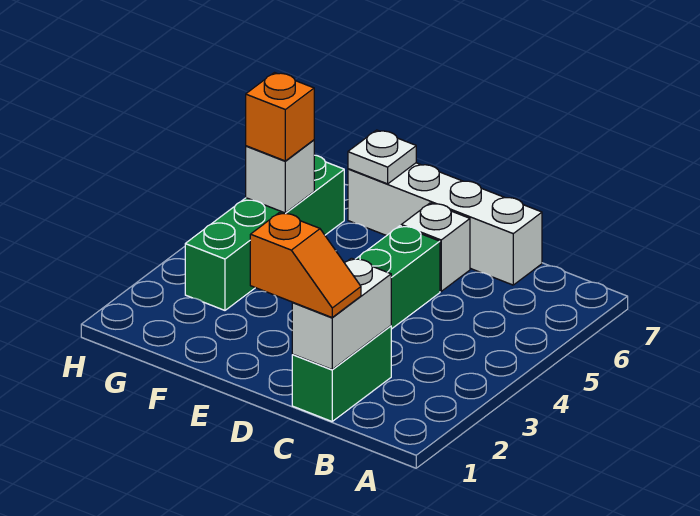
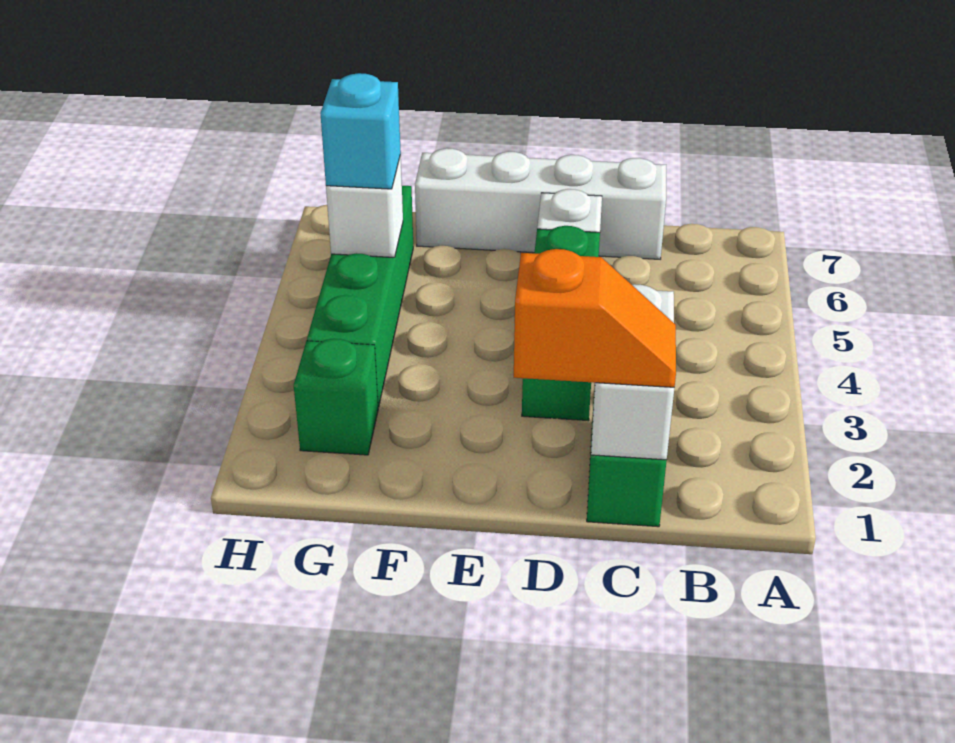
white 1x1 plate [348,130,416,184] -> none
none -> green 1x1 brick [294,339,378,455]
orange 1x1 brick [246,73,314,161] -> cyan 1x1 brick [320,73,401,189]

